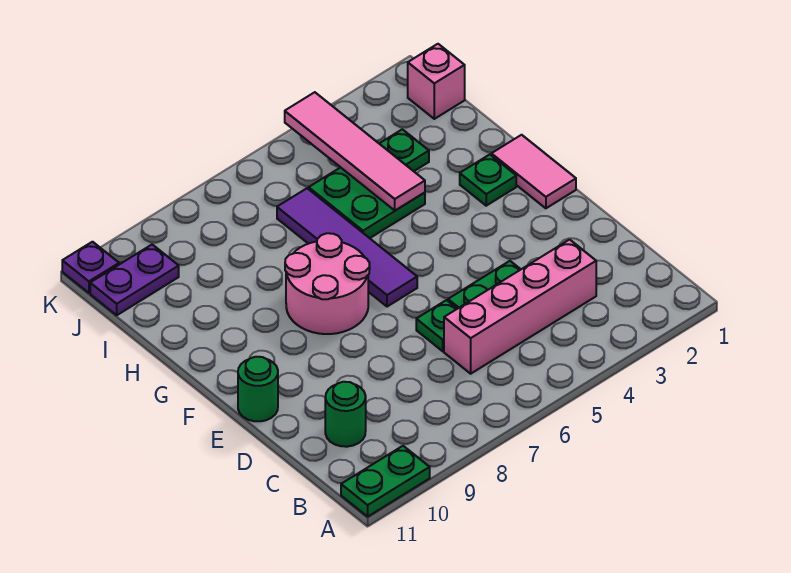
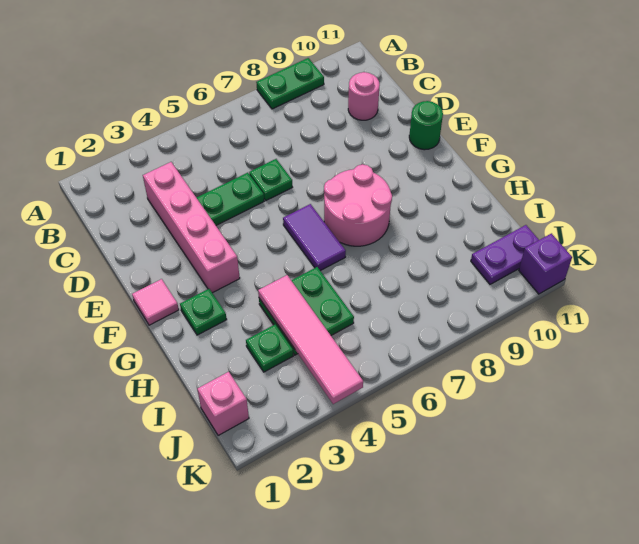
green 1x2 plate [341,446,430,516] -> green 1x2 plate moved to [256,58,324,109]
pink 1x4 brick [444,240,596,374] -> pink 1x4 brick turned to [143,162,240,293]
green 1x1 round brick [325,382,366,447] -> pink 1x1 round brick [348,72,380,120]
pink 1x2 tile [491,135,576,208] -> pink 1x1 tile [132,279,179,325]
purple 1x4 tile [277,188,417,307] -> purple 1x2 tile [283,204,346,271]
purple 1x1 plate [62,242,119,293] -> purple 1x1 brick [519,233,572,294]

